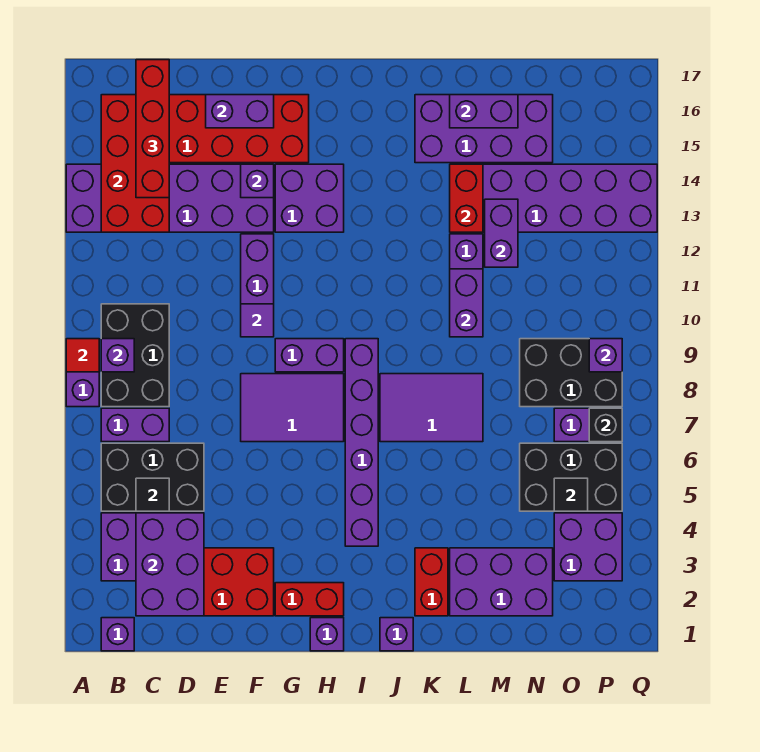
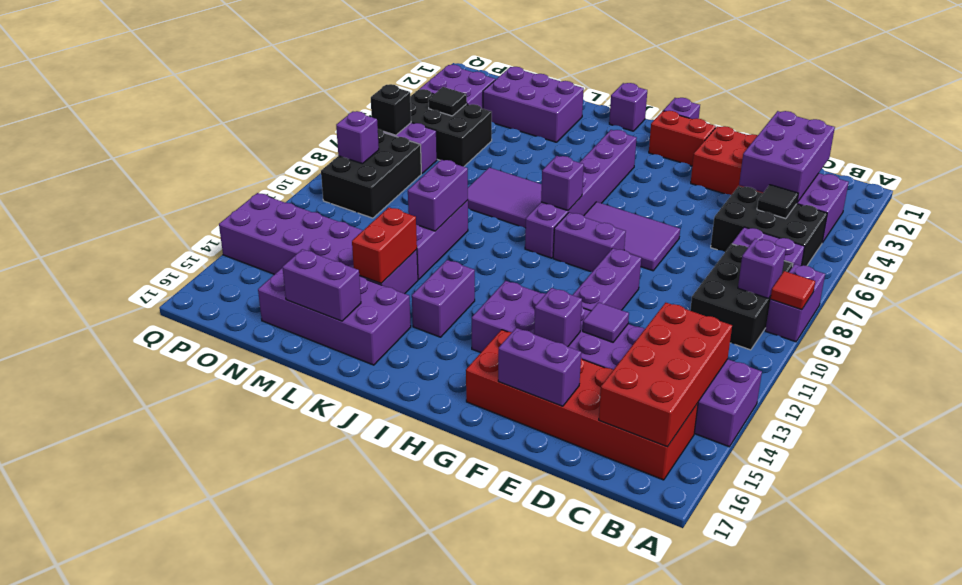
purple 1x1 brick [101,618,134,651] -> purple 1x1 brick moved to [541,156,584,211]
red 1x4 brick [136,60,169,198] -> none
purple 1x1 tile [241,304,274,337] -> purple 1x1 tile moved to [583,302,629,342]
red 1x2 brick [415,548,448,616] -> none
purple 1x2 brick [485,199,518,267] -> purple 1x2 brick moved to [412,260,475,337]
black 2x3 brick [520,339,622,407] -> black 2x3 brick turned to [321,129,421,218]

